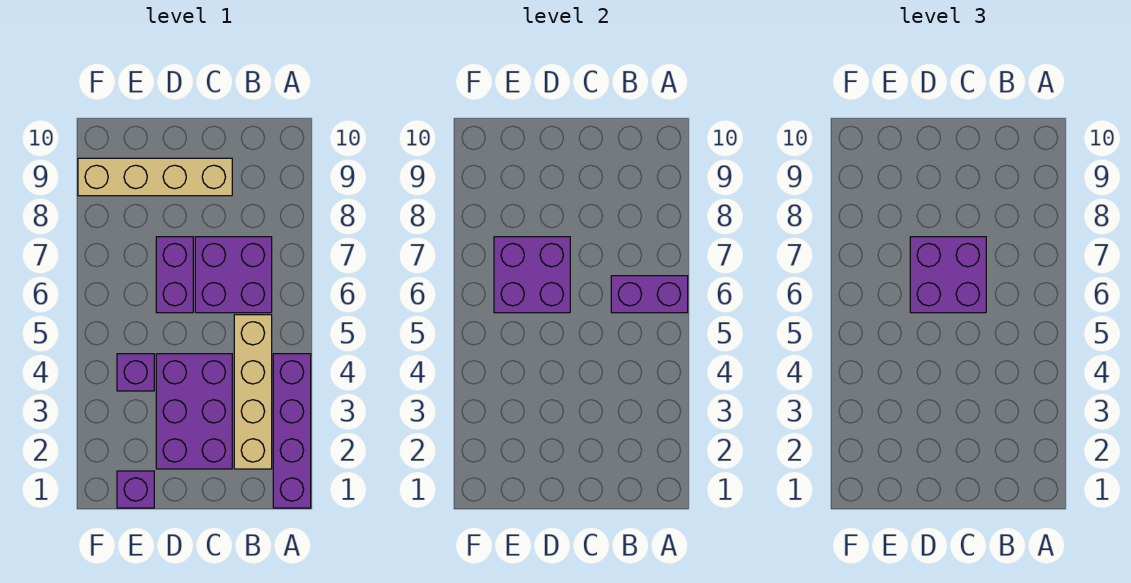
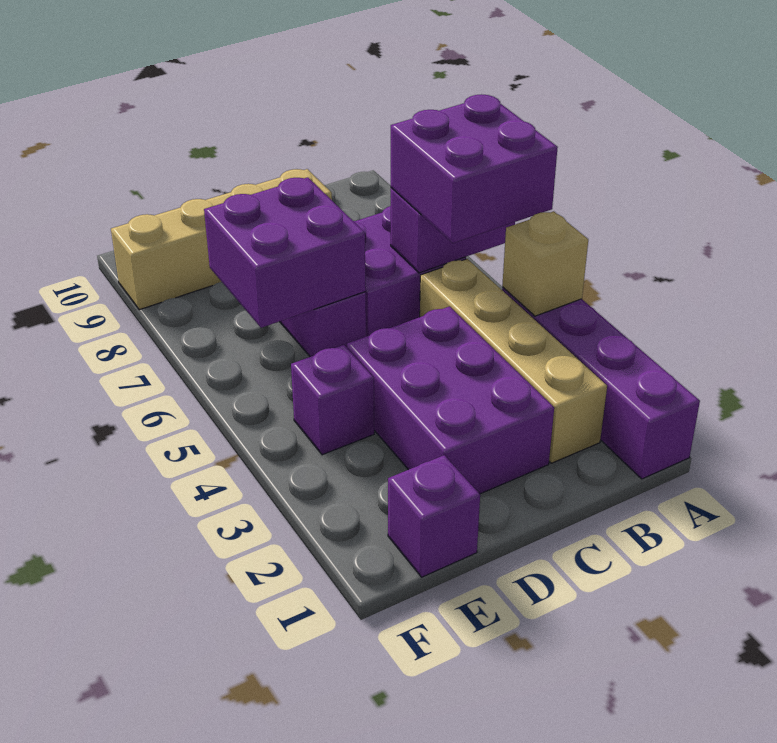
none -> tan 1x1 brick [502,211,588,316]
purple 2x2 brick [910,237,986,313] -> purple 2x2 brick moved to [391,94,558,243]

